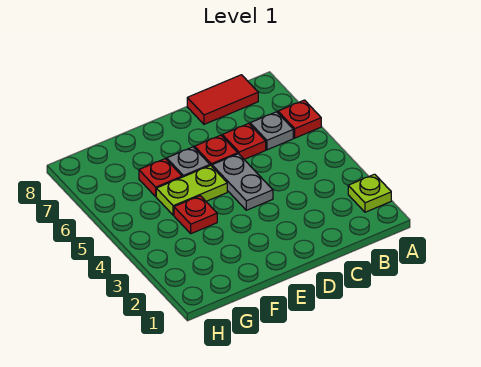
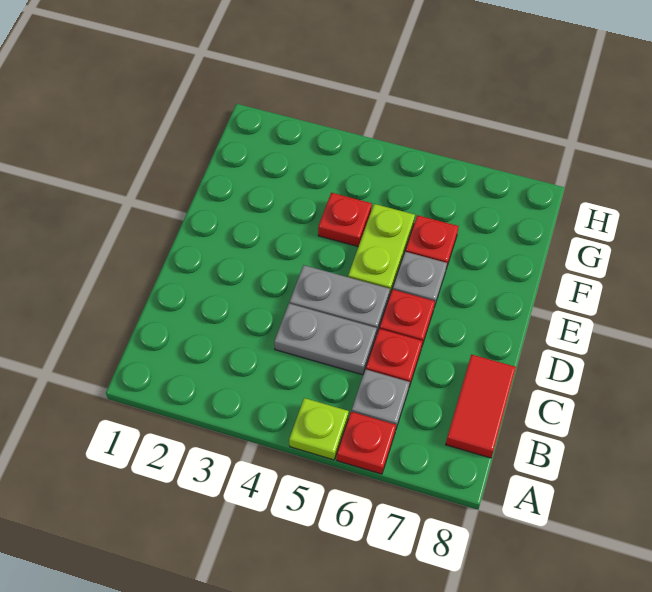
lime 1x1 plate [348,174,391,212] -> lime 1x1 plate moved to [289,398,349,460]
none -> grey 1x2 plate [274,303,377,375]

